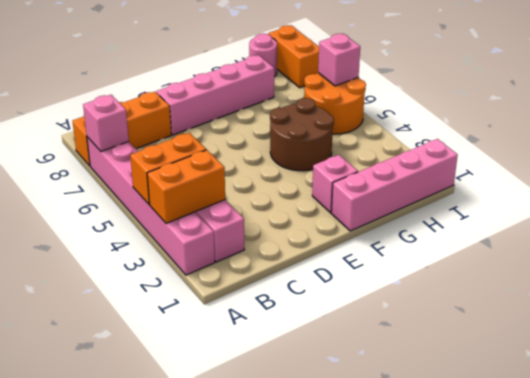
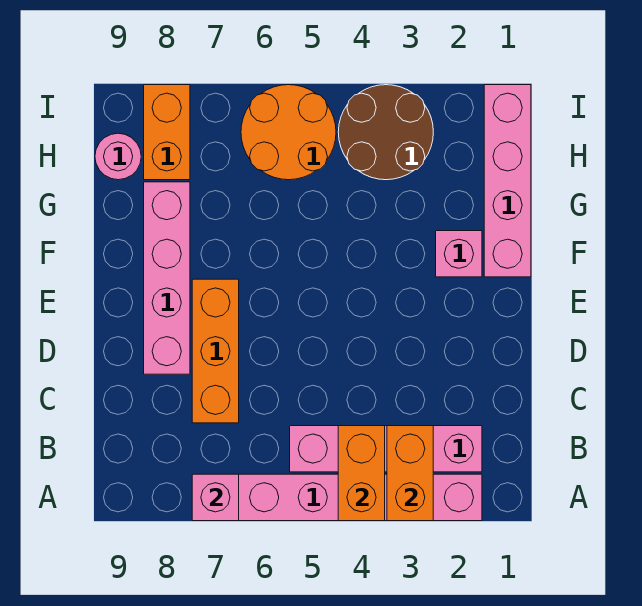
orange 1x3 brick [73,92,171,166] -> orange 1x3 brick moved to [192,279,239,423]
brown 2x2 round brick [270,98,334,171] -> brown 2x2 round brick moved to [338,85,433,180]
pink 1x1 brick [318,34,360,86] -> none
orange 1x2 brick [268,25,319,88] -> orange 1x2 brick turned to [144,85,190,180]

